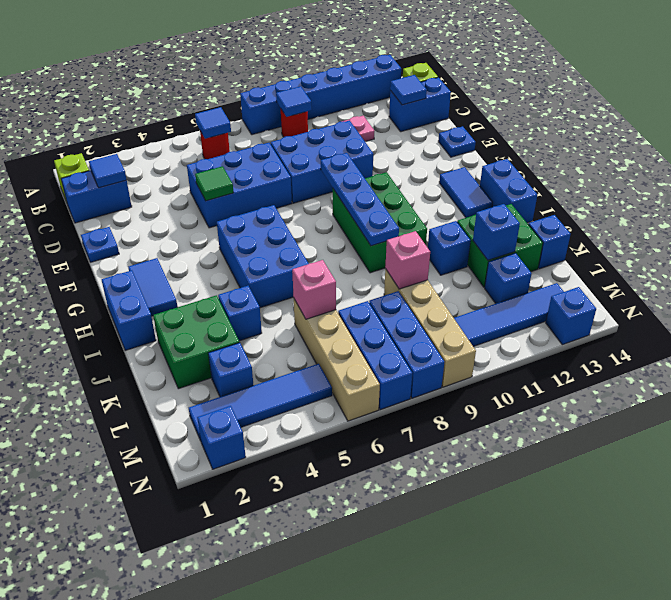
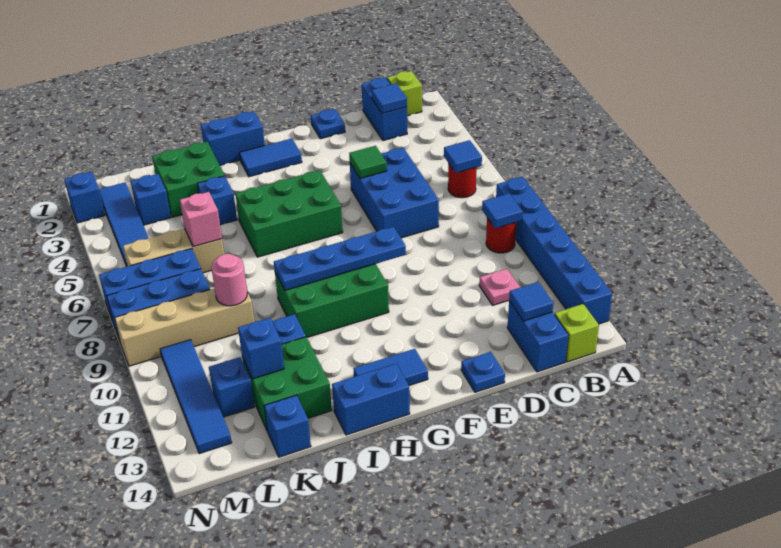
blue 2x3 brick [271,121,373,203] -> none
blue 2x3 brick [217,205,309,308] -> green 2x3 brick [236,170,343,257]
tan 1x4 brick [294,299,380,421] -> tan 1x3 brick [123,228,224,273]
pink 1x1 brick [385,231,430,289] -> pink 1x1 round brick [211,254,247,306]
blue 1x1 brick [546,287,596,345] -> none

